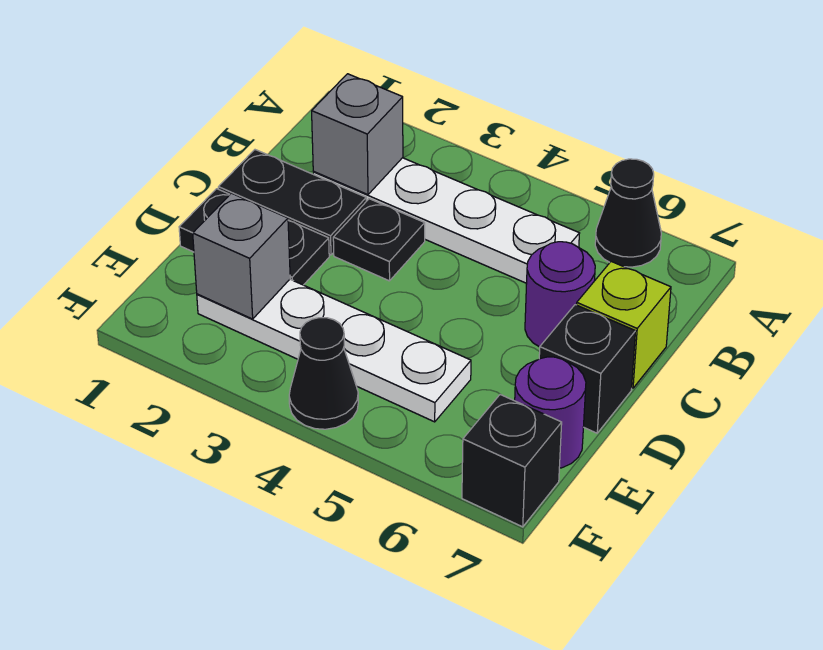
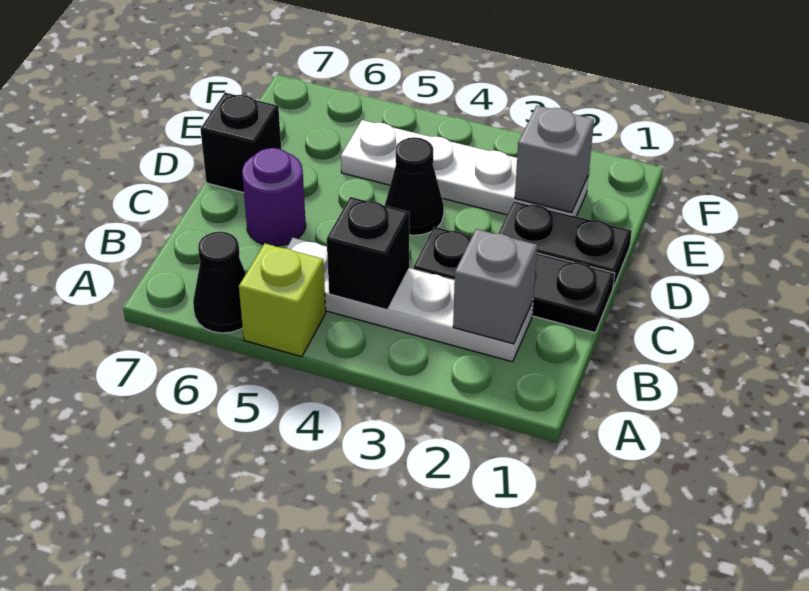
lime 1x1 brick [577,261,671,388] -> lime 1x1 brick moved to [239,243,326,357]
purple 1x1 round brick [515,357,586,468] -> none
black 1x1 cone [289,318,358,429] -> black 1x1 cone moved to [385,137,444,235]
black 1x1 brick [462,394,562,527] -> black 1x1 brick moved to [327,197,410,310]

